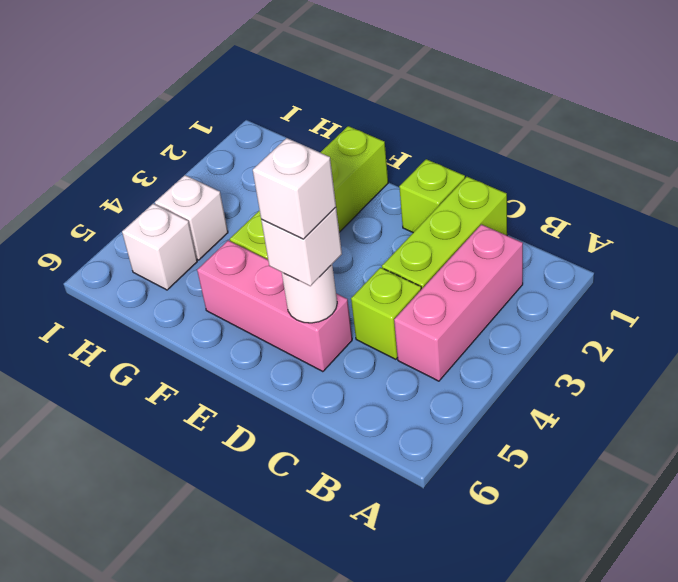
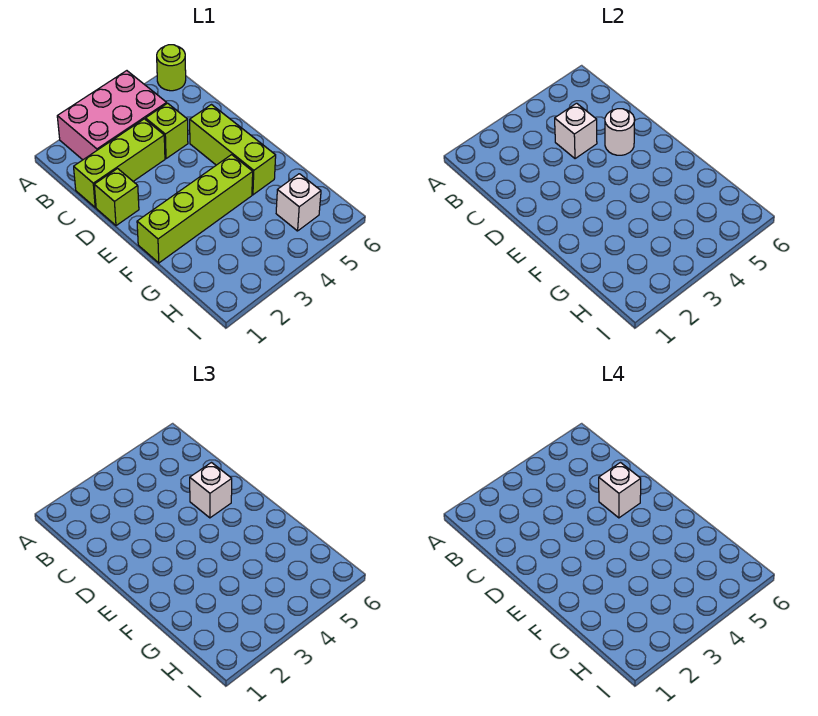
none -> lime 1x1 round brick [157,45,186,91]
pink 1x3 brick [394,224,523,381] -> pink 2x3 brick [57,71,167,160]
pink 1x3 brick [197,240,352,372] -> lime 1x3 brick [190,105,276,195]
white 1x1 brick [155,175,228,260] -> white 1x1 brick moved to [555,103,597,159]

